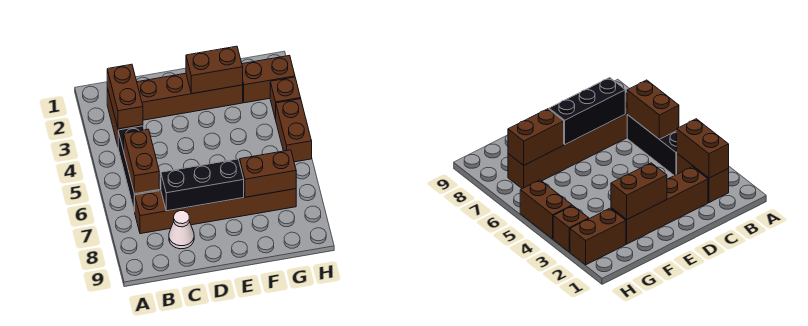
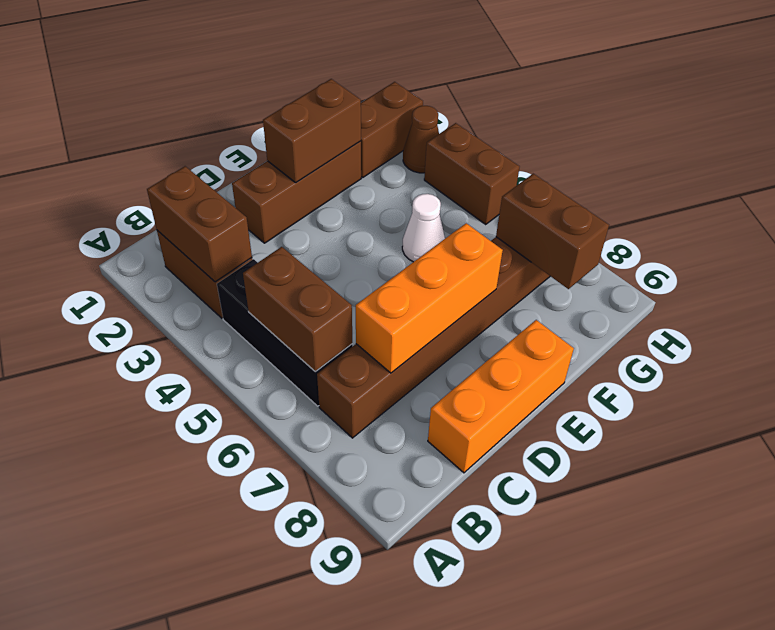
brown 1x4 brick [137,73,243,120] -> brown 1x3 brick [232,141,361,243]
black 1x3 brick [161,159,244,211] -> orange 1x3 brick [356,223,503,373]
white 1x1 cone [169,211,194,249] -> white 1x1 cone moved to [402,194,445,262]
none -> orange 1x3 brick [428,320,574,473]
brown 1x2 brick [240,150,296,197] -> brown 1x2 brick turned to [496,174,609,289]
brown 1x1 brick [270,77,301,120] -> brown 1x1 cone [403,106,439,173]

